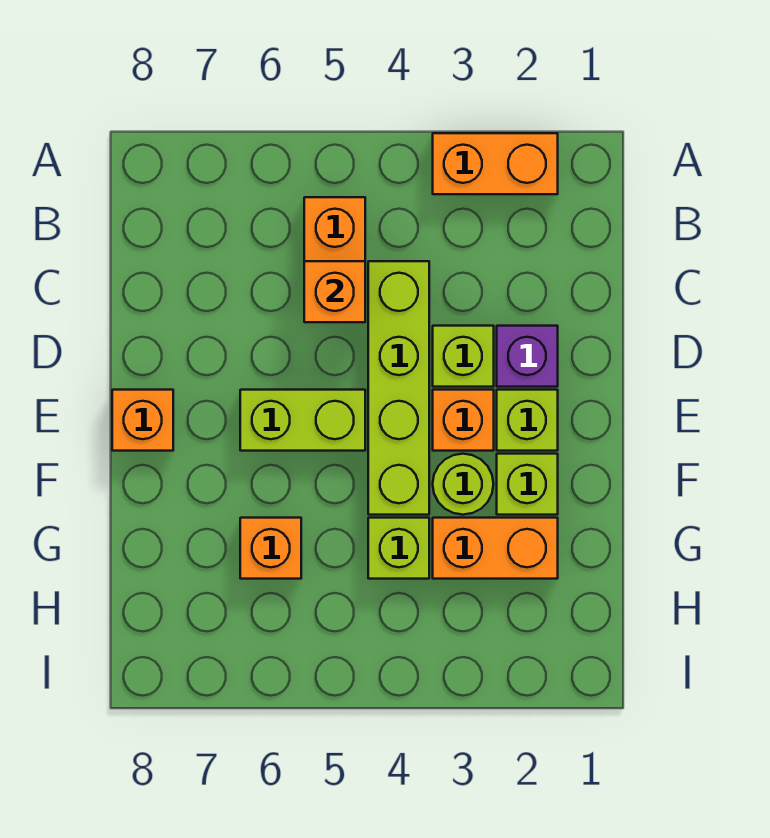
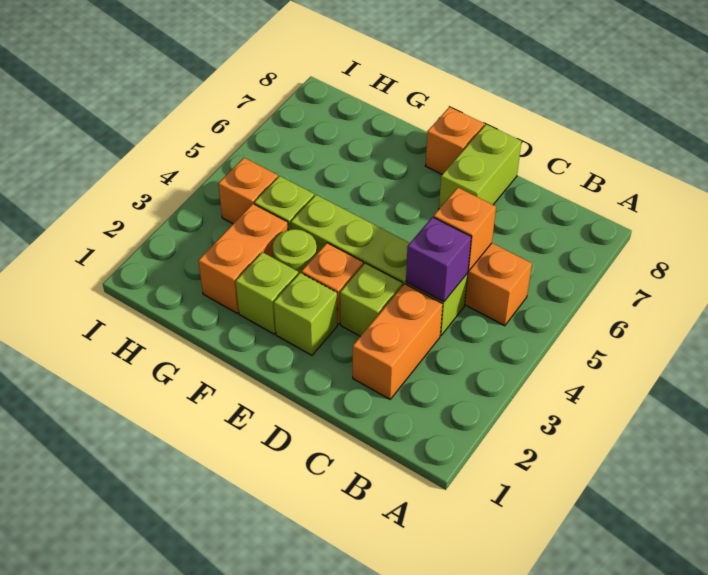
orange 1x2 brick [433,133,558,194] -> orange 1x2 brick moved to [353,284,443,399]
purple 1x1 brick [497,326,558,387] -> purple 1x1 brick moved to [406,217,471,302]
lime 1x2 brick [240,390,365,451] -> lime 1x2 brick moved to [439,124,522,209]
orange 1x1 brick [240,518,301,579] -> orange 1x1 brick moved to [218,158,278,224]

